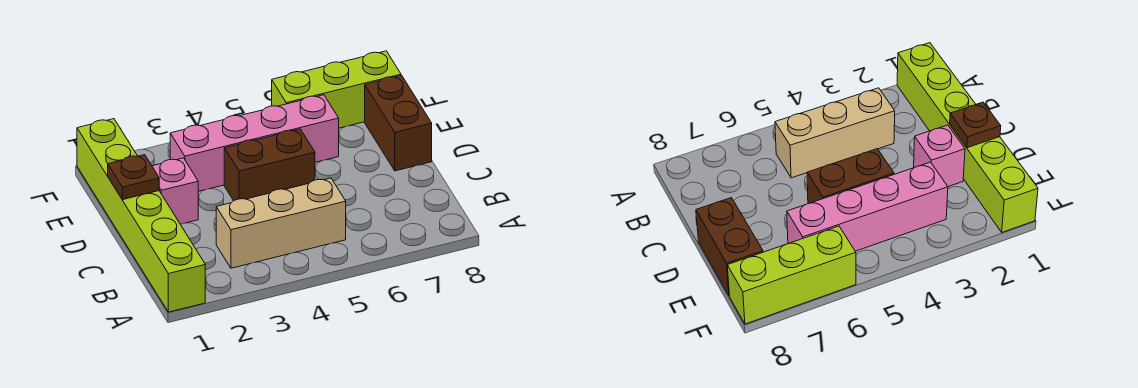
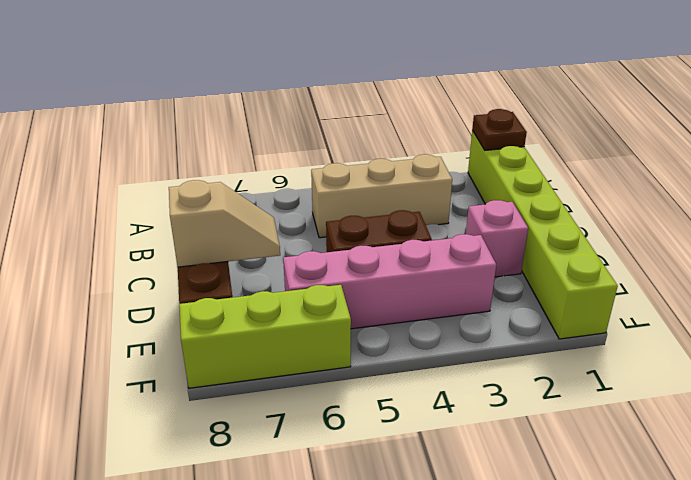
brown 1x1 plate [108,155,159,200] -> brown 1x1 plate moved to [472,109,527,150]
none -> tan 1x2 slope [169,180,280,267]

